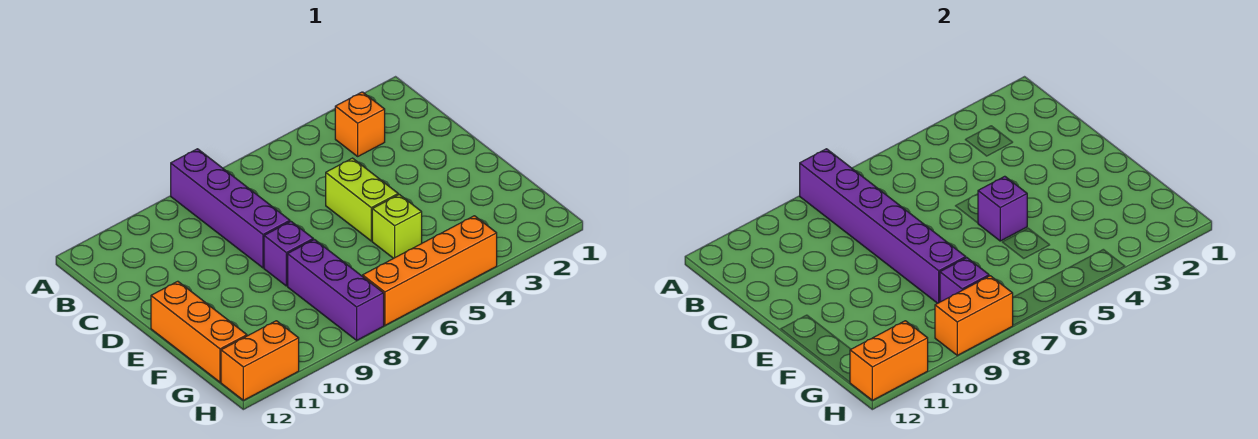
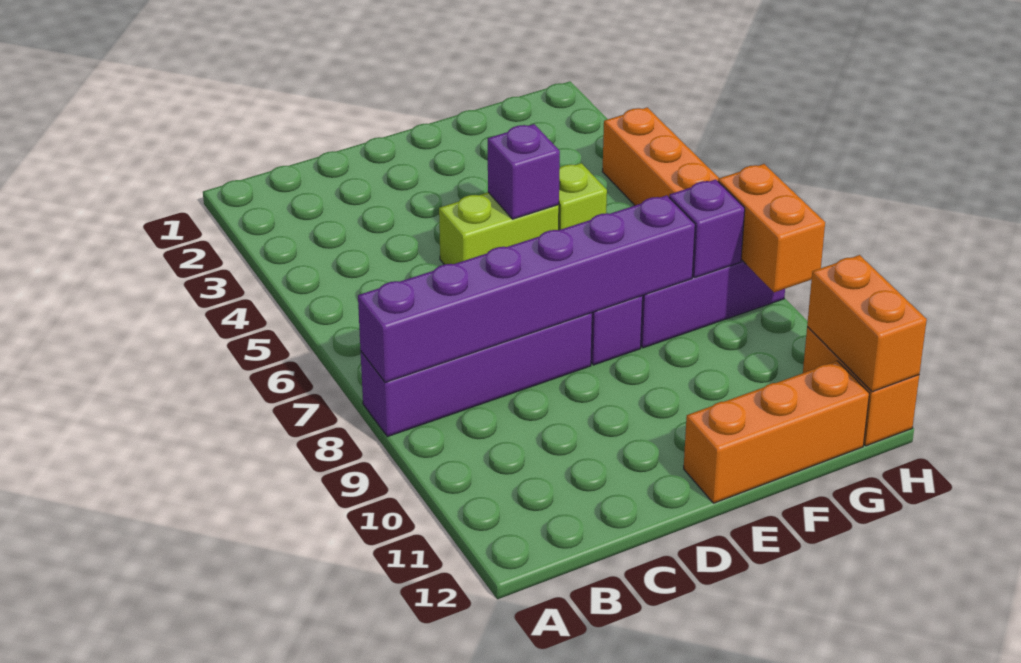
orange 1x1 brick [335,92,385,156] -> none

